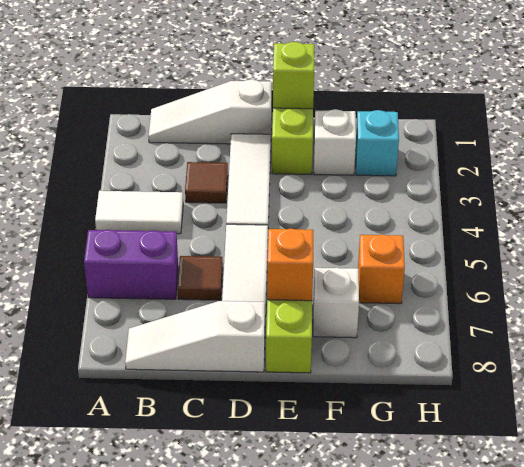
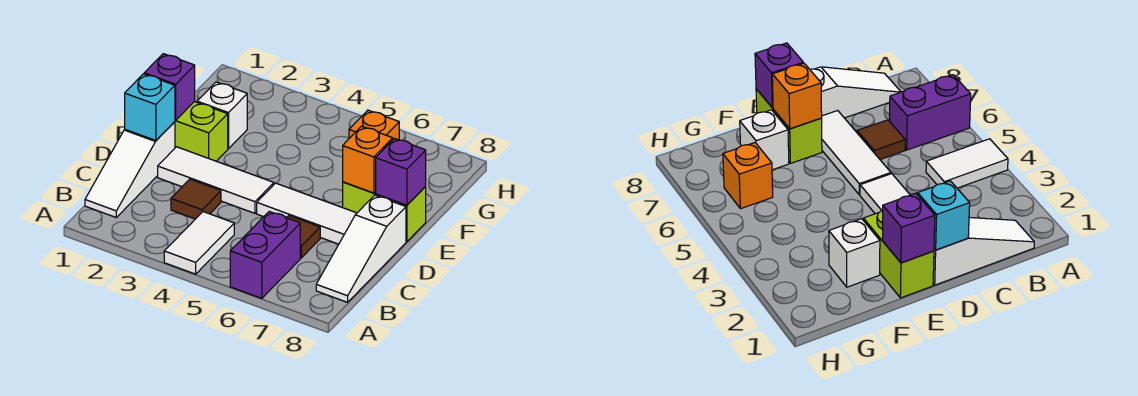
lime 1x1 brick [273,42,314,109] -> purple 1x1 brick [144,54,195,120]
none -> purple 1x1 brick [376,139,426,205]
cyan 1x1 brick [355,110,399,176] -> cyan 1x1 brick moved to [125,74,175,141]

